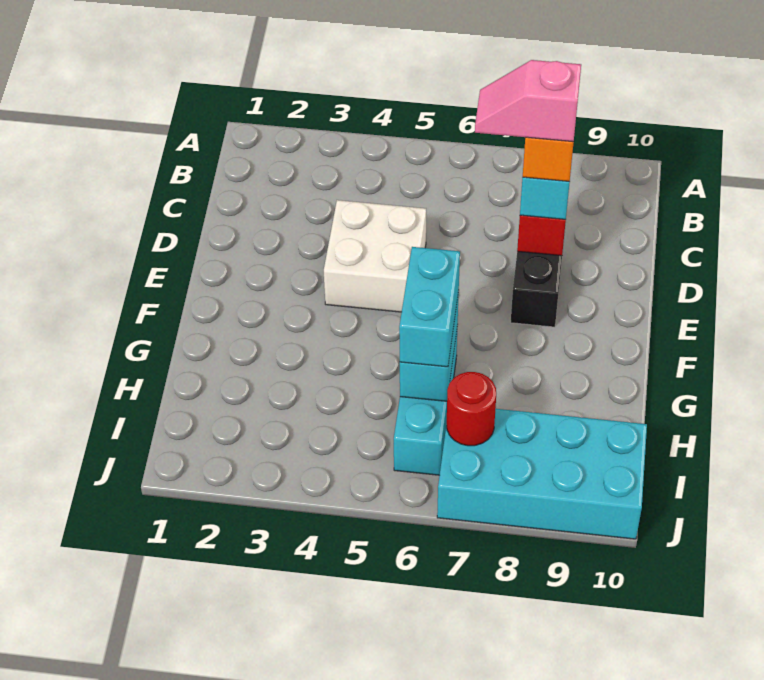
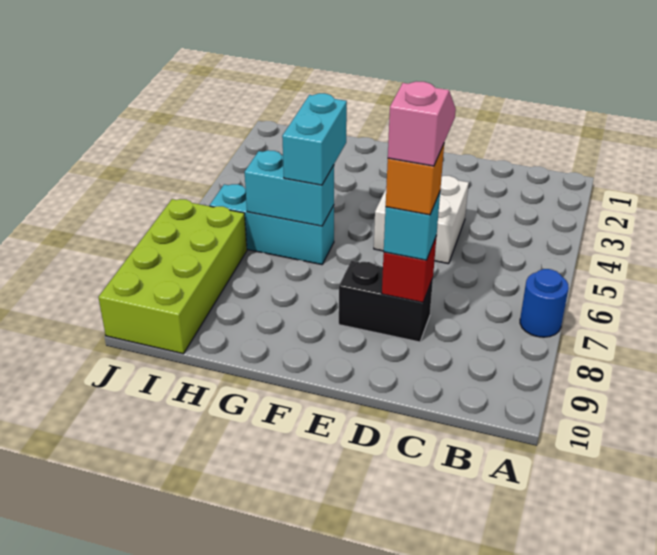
none -> blue 1x1 round brick [520,269,569,337]
cyan 1x2 brick [399,247,460,367] -> cyan 1x2 brick turned to [282,93,347,185]
cyan 2x4 brick [437,409,647,539] -> lime 2x4 brick [98,199,247,354]
red 1x1 round brick [447,372,496,446] -> none

